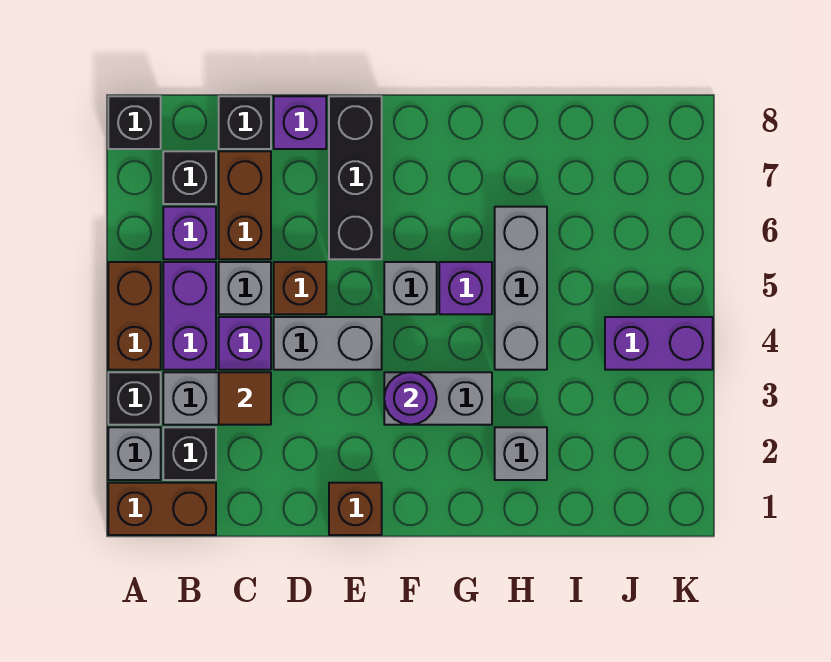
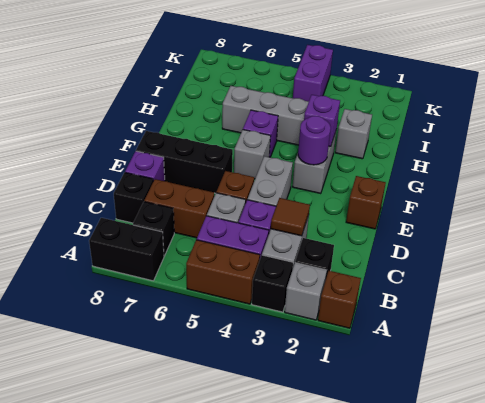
brown 1x2 brick [108,483,216,535] -> brown 1x1 brick [318,271,361,328]
black 1x1 brick [108,96,161,149] -> black 1x2 brick [89,218,164,281]
purple 1x1 brick [163,207,216,259] -> purple 1x1 brick moved to [304,95,340,147]

